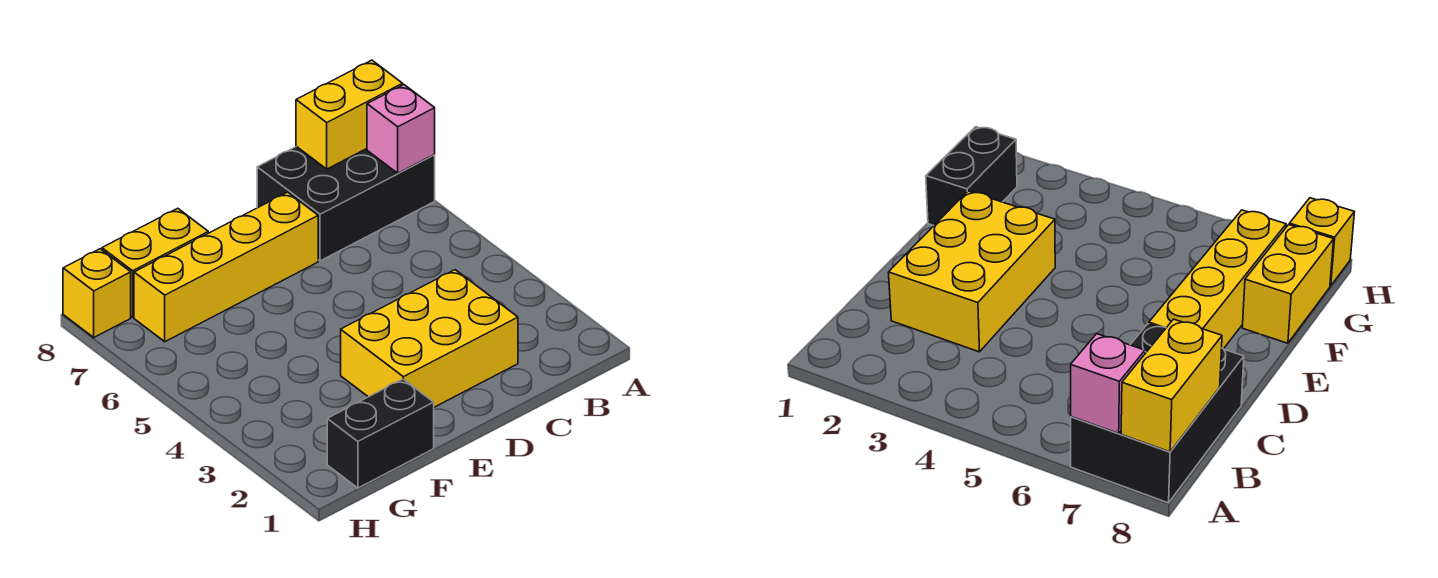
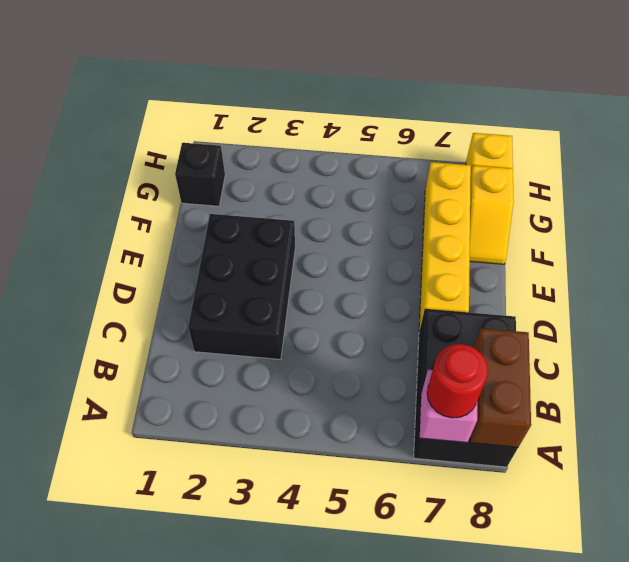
none -> red 1x1 round brick [427,344,488,418]
yellow 1x2 brick [296,60,403,169] -> brown 1x2 brick [470,328,531,447]
yellow 2x3 brick [341,270,518,407] -> black 2x3 brick [188,214,295,360]
black 1x2 brick [327,379,434,488] -> black 1x1 brick [175,143,225,206]
yellow 1x2 brick [102,208,208,317] -> yellow 1x2 slope [470,165,514,264]

